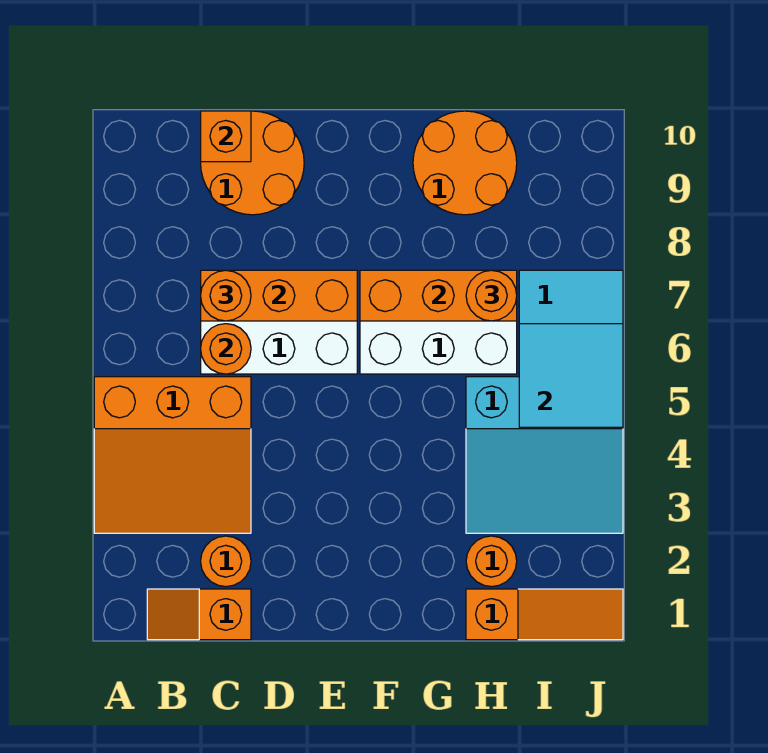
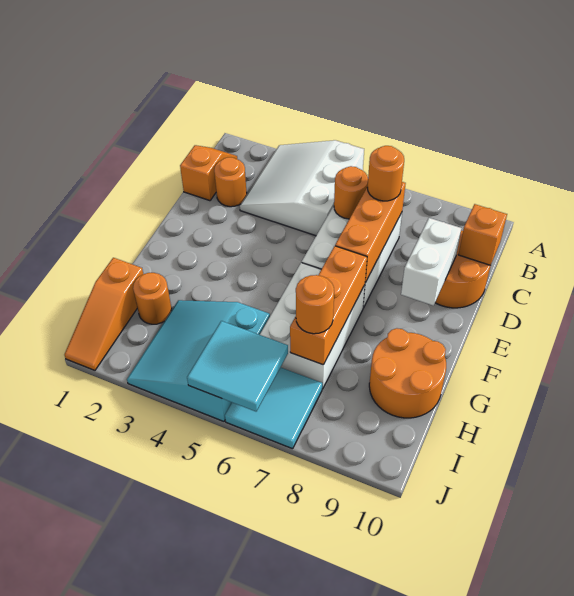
orange 3x3 slope [94,377,251,533] -> white 3x3 slope [240,140,364,236]
none -> white 1x2 brick [401,218,461,306]

